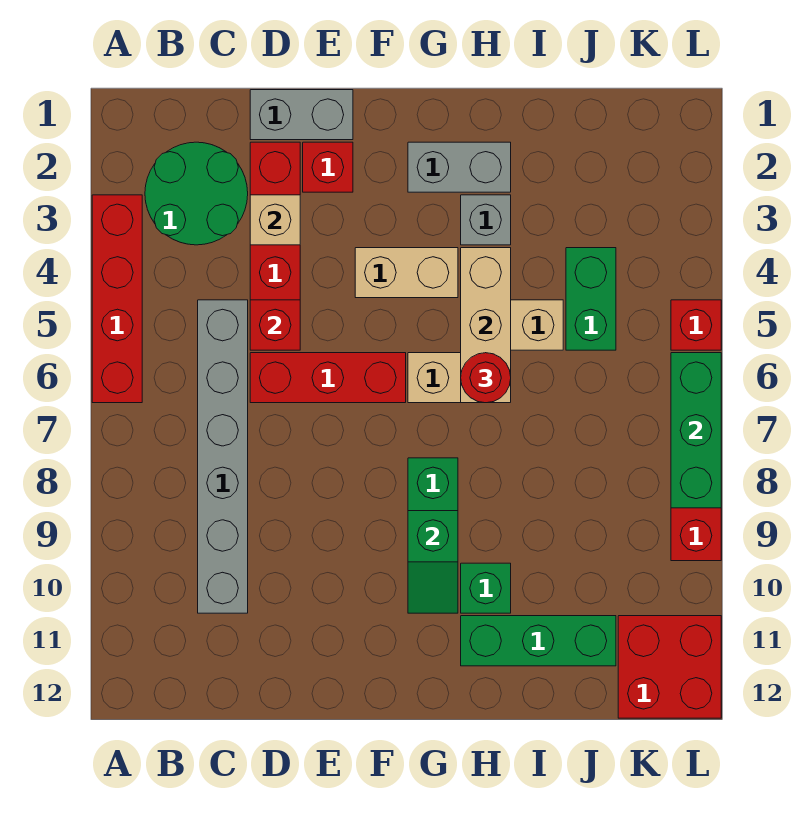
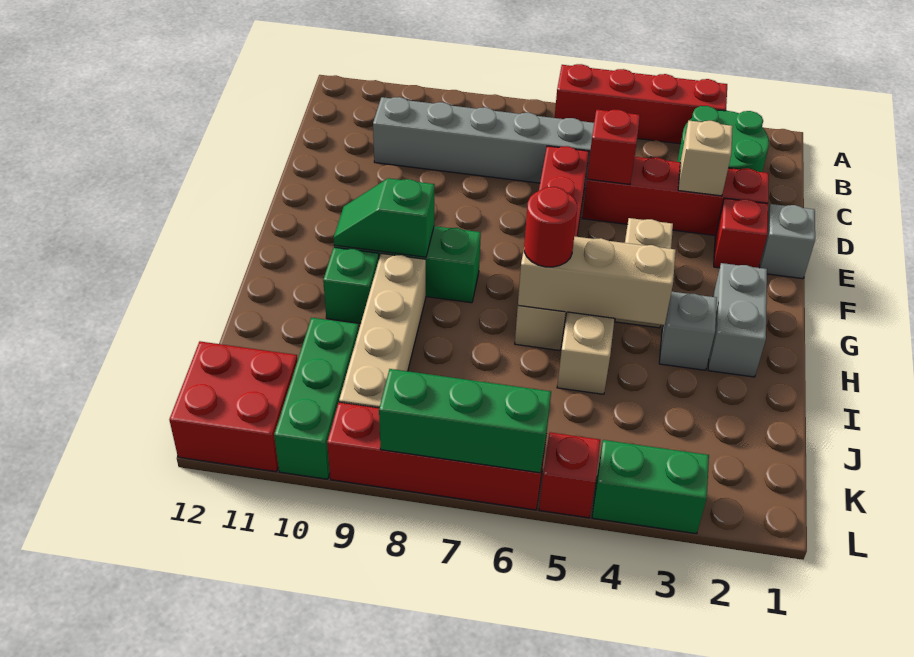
grey 1x2 brick [250,90,353,140] -> grey 1x1 brick [760,204,815,279]
none -> tan 1x4 brick [339,253,426,408]
green 1x3 brick [461,616,616,666] -> green 1x3 brick moved to [274,318,359,479]
green 1x2 brick [566,248,616,350] -> green 1x2 brick moved to [592,440,709,534]

